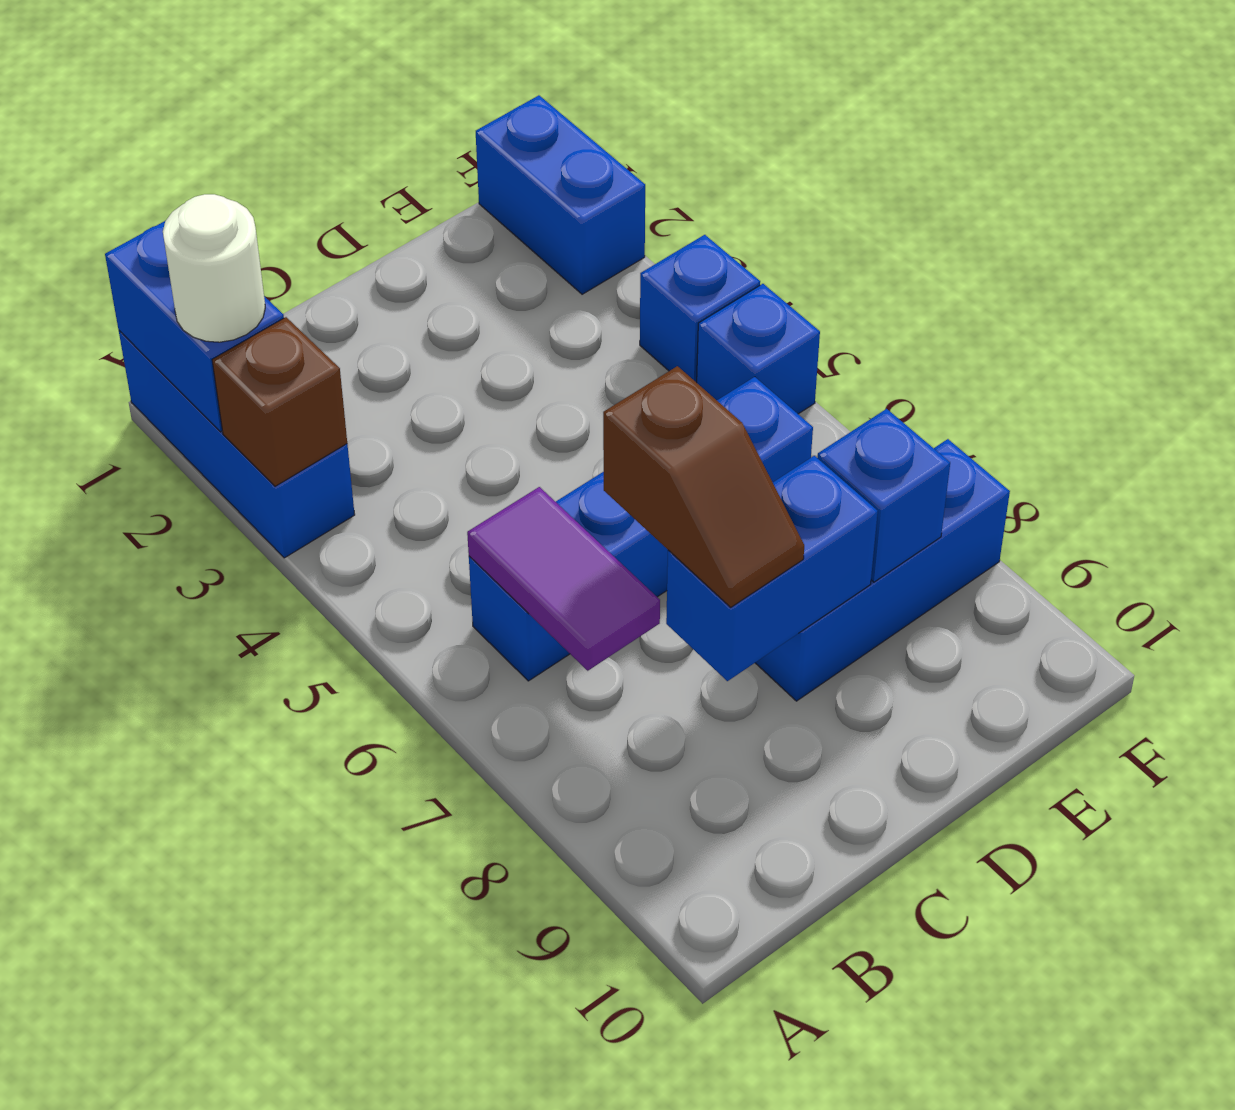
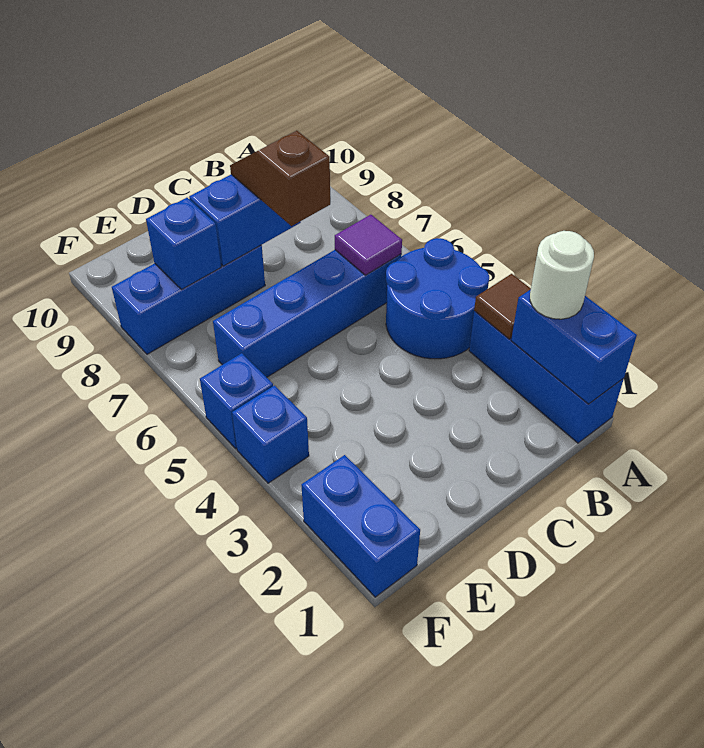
brown 1x1 brick [212,317,347,486] -> brown 1x1 tile [474,274,531,339]
none -> blue 2x2 round brick [386,238,489,359]
purple 1x2 tile [467,487,660,671] -> purple 1x1 tile [335,215,402,275]

